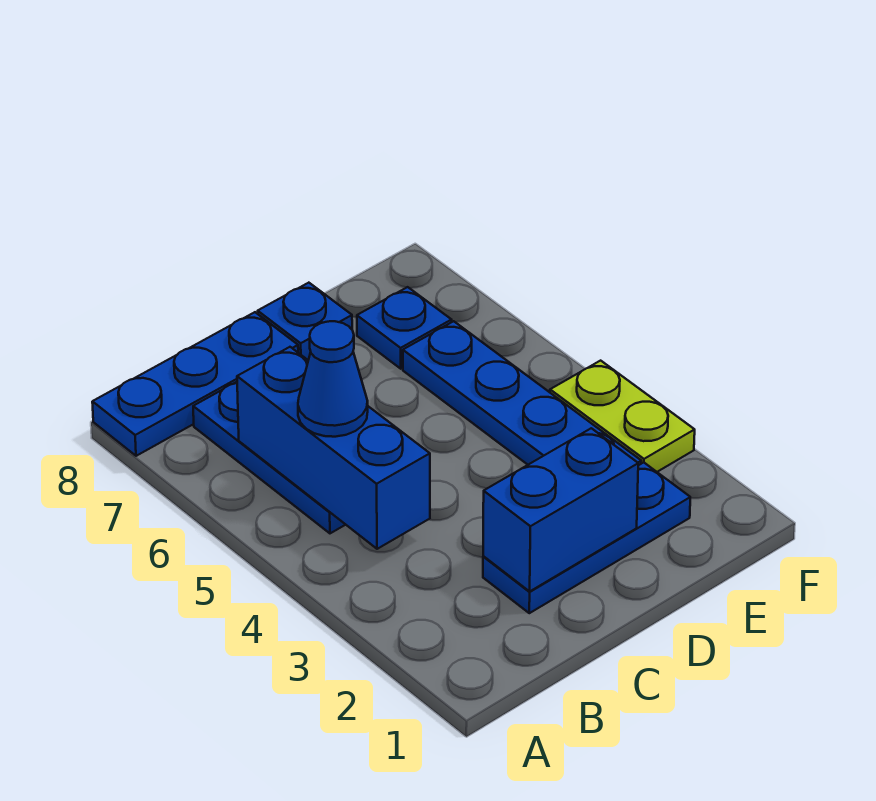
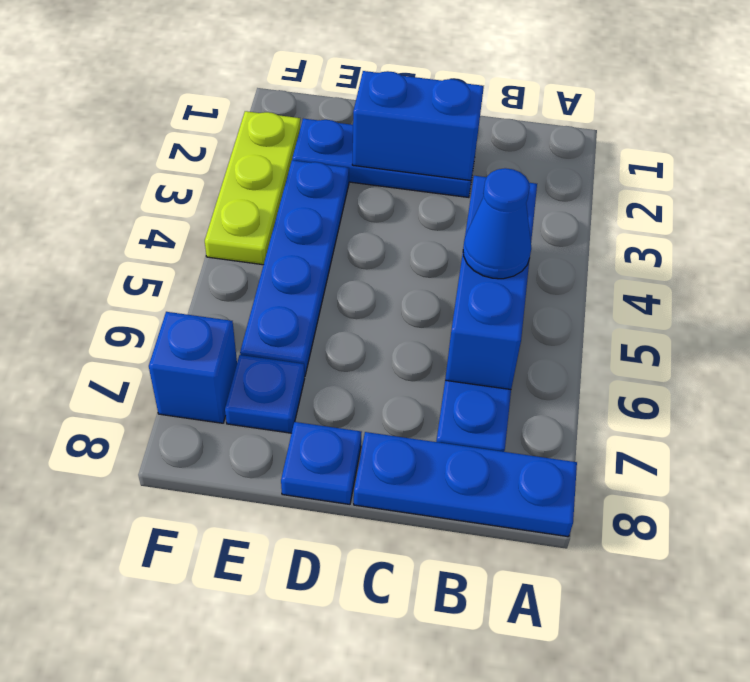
lime 1x2 plate [550,361,695,472] -> lime 1x3 plate [205,111,301,265]
none -> blue 1x1 brick [149,312,237,423]

